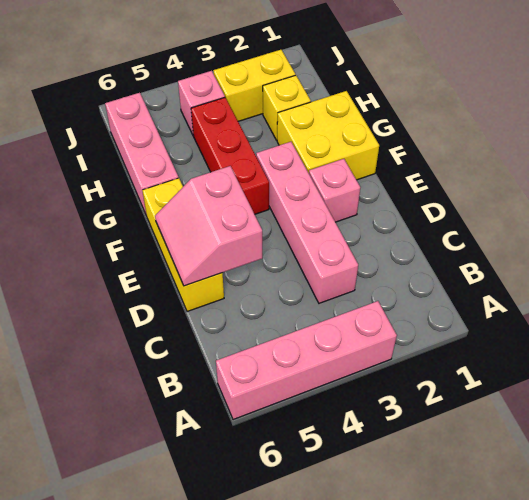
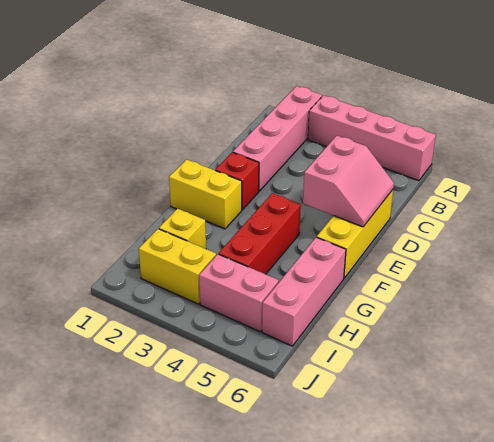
pink 1x4 brick [256,142,358,303] -> pink 1x4 brick moved to [233,86,322,191]
pink 1x1 brick [309,159,360,222] -> red 1x1 brick [215,152,259,210]
yellow 2x2 brick [277,91,379,180] -> yellow 1x2 brick [169,159,242,229]
pink 1x1 brick [178,71,225,136] -> pink 1x2 brick [199,254,279,332]

